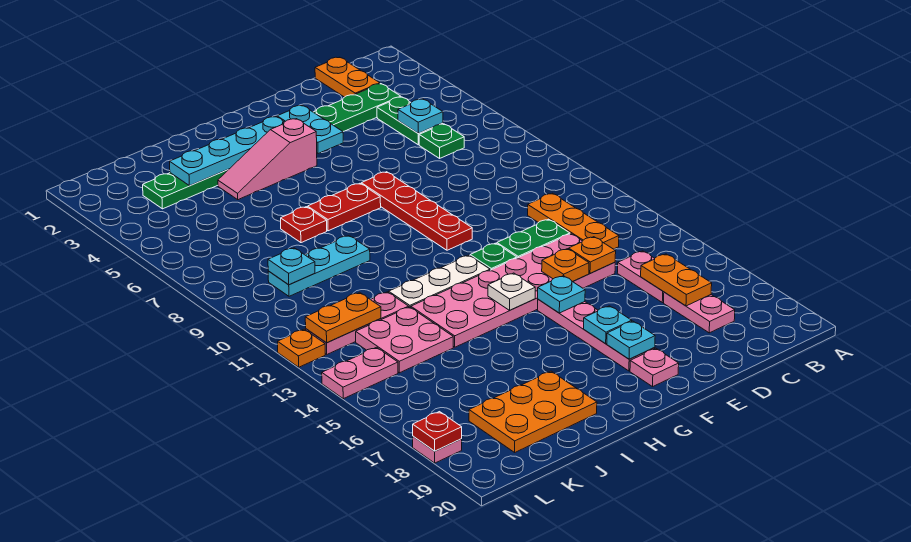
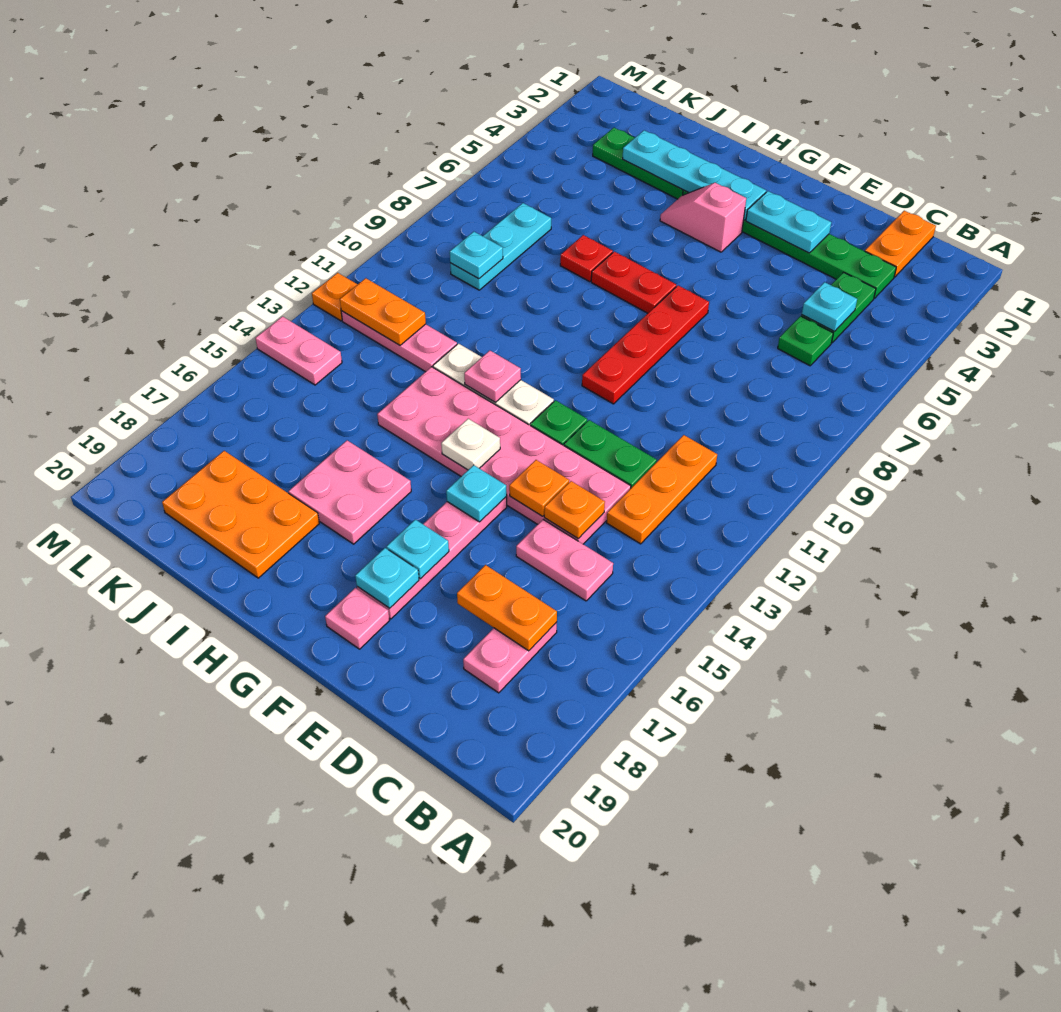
pink 1x2 plate [617,251,664,303] -> pink 1x2 plate turned to [516,520,613,601]
orange 1x2 plate [641,254,712,306] -> orange 1x2 plate turned to [457,565,557,651]
cyan 1x2 plate [277,105,343,154] -> cyan 1x2 plate turned to [746,191,831,253]
pink 1x3 slope [218,119,317,200] -> pink 1x2 slope [660,183,746,252]
cyan 1x3 plate [268,236,370,296] -> cyan 1x3 plate turned to [450,203,551,290]
pink 2x2 plate [356,307,453,373] -> pink 2x2 plate moved to [289,440,411,544]
pink 1x1 plate [413,436,462,463] -> pink 1x1 plate moved to [464,351,521,402]
red 1x1 plate [413,412,462,451] -> none

